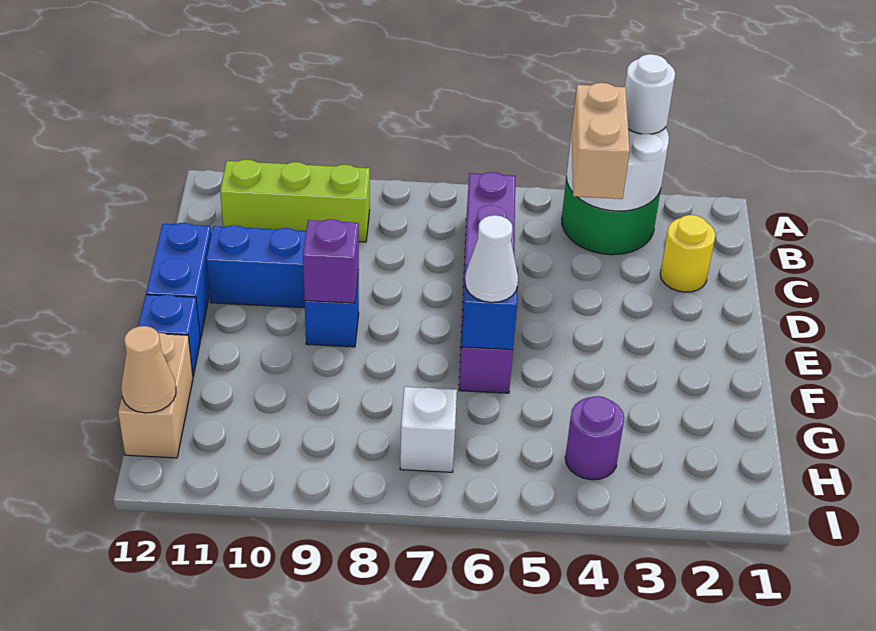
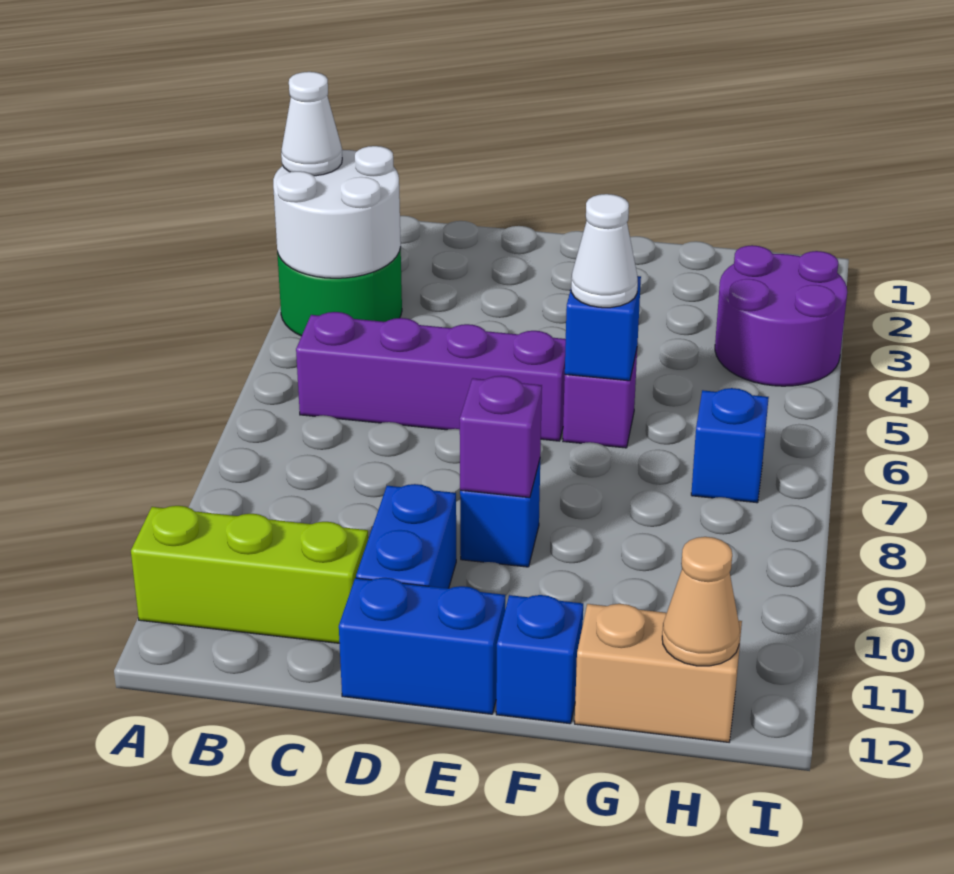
white 1x1 round brick [625,54,675,134] -> white 1x1 cone [281,72,342,176]
tan 1x2 brick [572,83,630,199] -> none
lime 1x3 brick [220,160,370,242] -> lime 1x3 brick turned to [131,506,368,643]
yellow 1x1 round brick [660,215,715,292] -> none
purple 1x1 round brick [565,396,624,480] -> purple 2x2 round brick [715,245,847,386]
white 1x1 brick [400,387,457,472] -> blue 1x1 brick [691,388,769,503]

